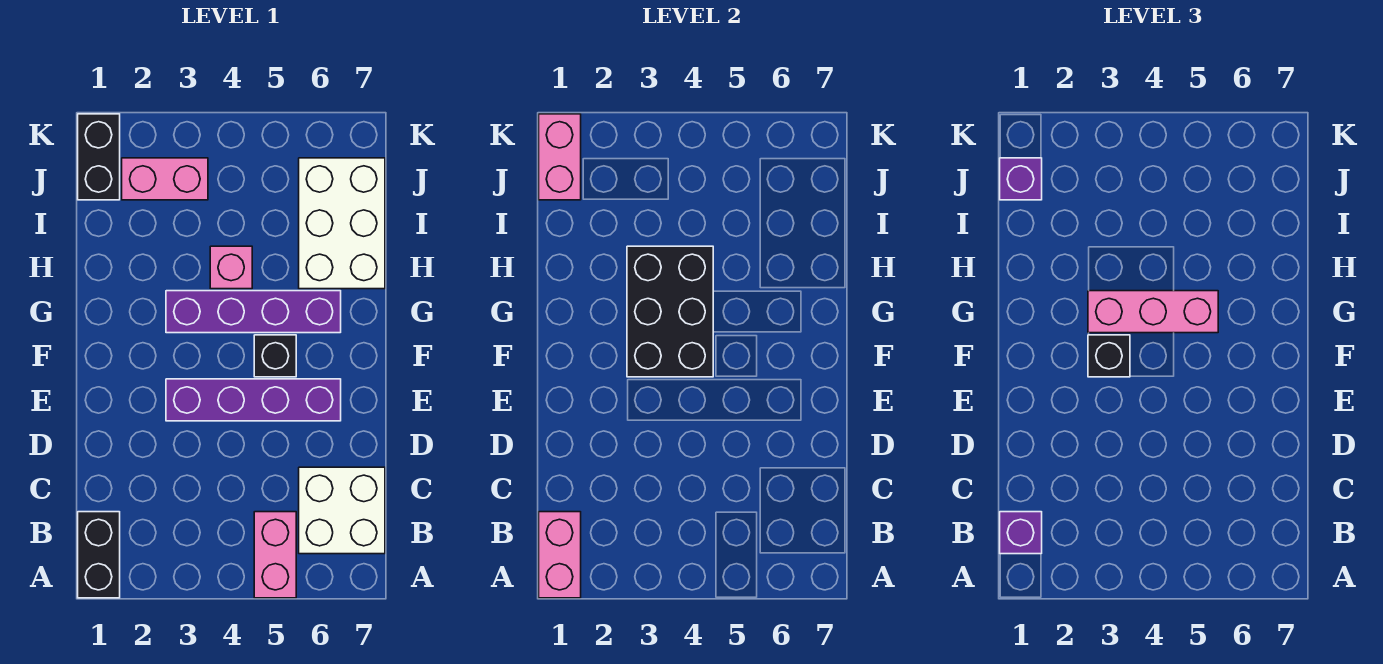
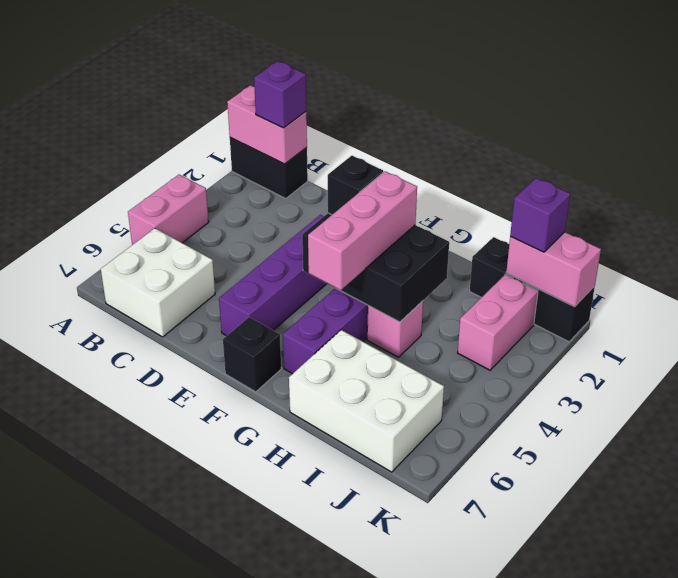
pink 1x2 brick [254,512,296,598] -> pink 1x2 brick turned to [128,175,209,245]
black 1x1 brick [254,335,296,377] -> black 1x1 brick moved to [223,317,281,392]
black 1x2 brick [78,114,120,200] -> black 1x3 brick [470,237,595,342]

